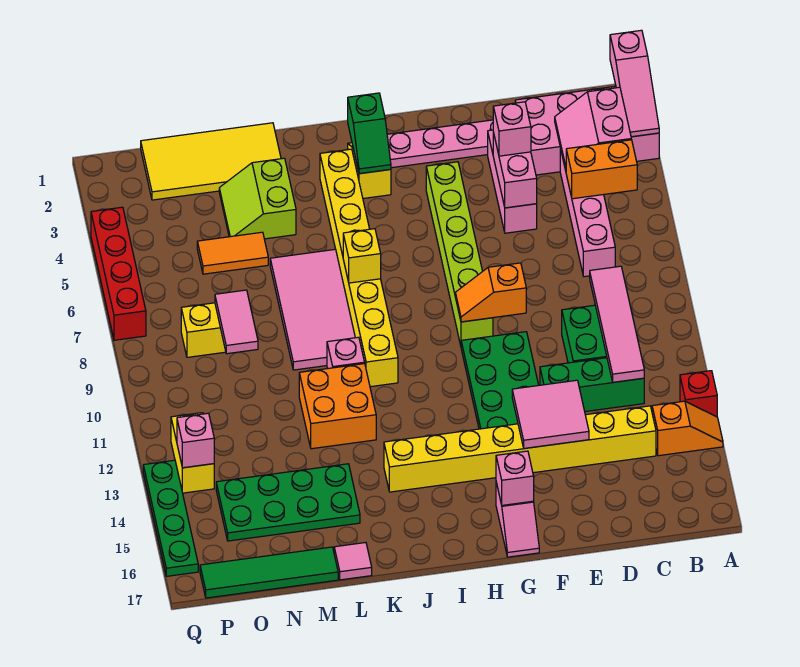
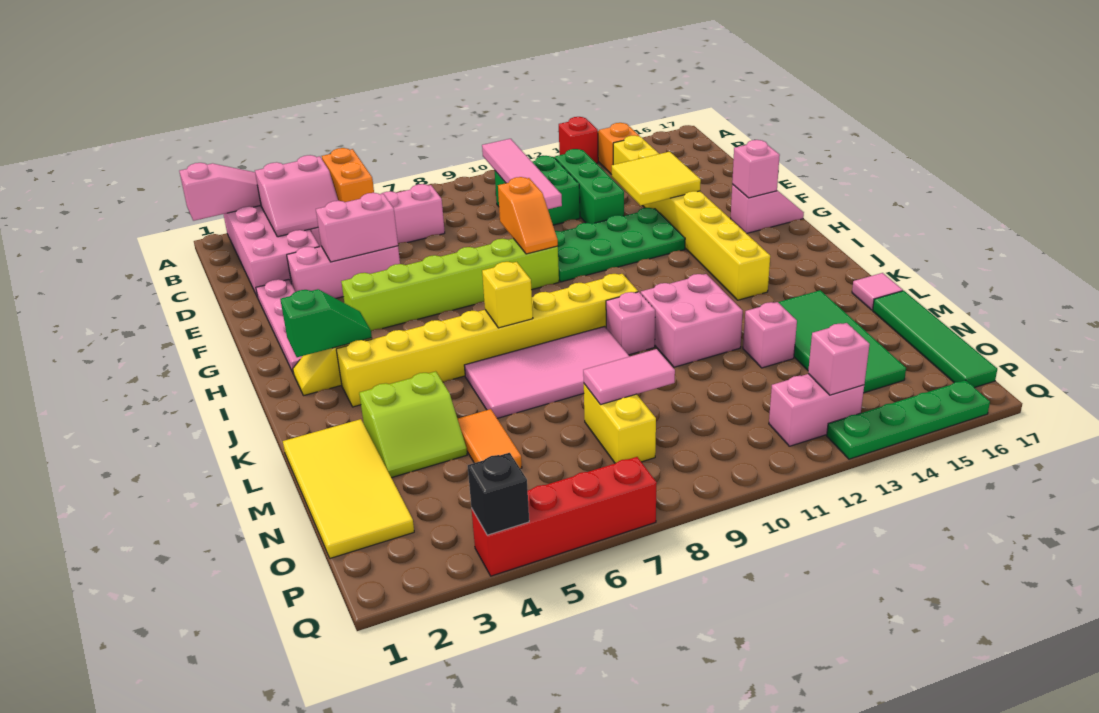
pink 1x4 tile [590,266,644,382] -> pink 1x4 tile turned to [482,139,562,209]
pink 1x1 brick [493,102,531,156] -> pink 1x1 brick moved to [743,302,797,368]
pink 2x2 tile [512,380,589,448] -> yellow 2x2 tile [612,152,701,205]
orange 2x2 brick [299,364,376,449] -> pink 2x2 brick [640,274,743,367]
green 2x4 plate [216,464,360,541] -> green 2x4 tile [778,290,906,393]
yellow 1x2 brick [171,413,214,493] -> pink 1x2 brick [769,374,864,446]
none -> black 1x1 brick [468,453,529,535]

